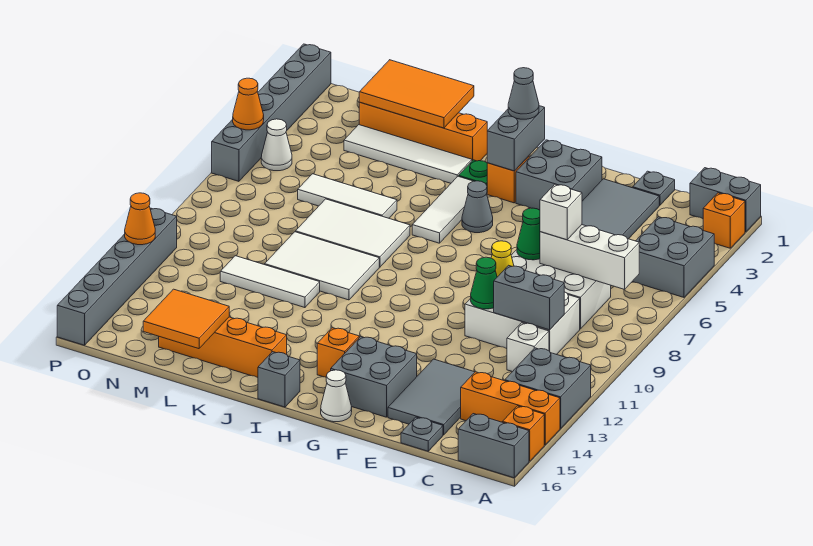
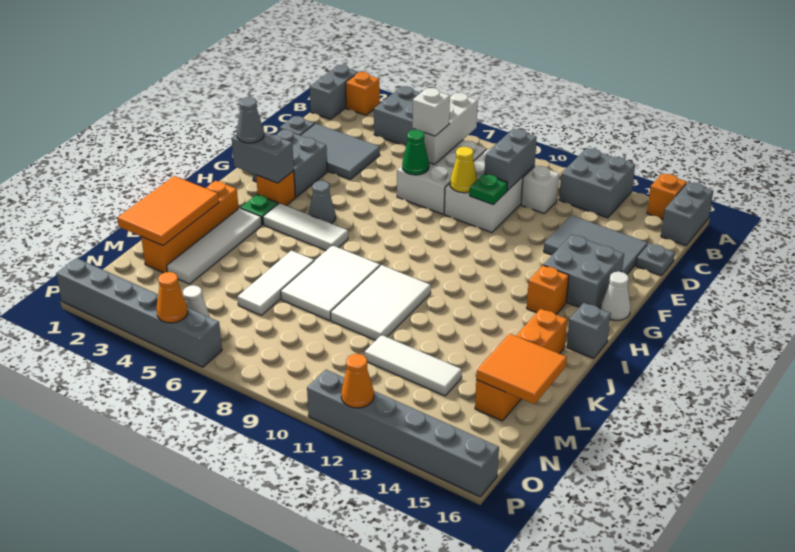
orange 1x3 brick [461,372,560,445] -> none
green 1x1 cone [471,257,497,309] -> green 1x1 plate [470,174,507,205]
white 1x3 tile [220,256,320,308] -> white 1x3 tile turned to [365,335,462,396]

